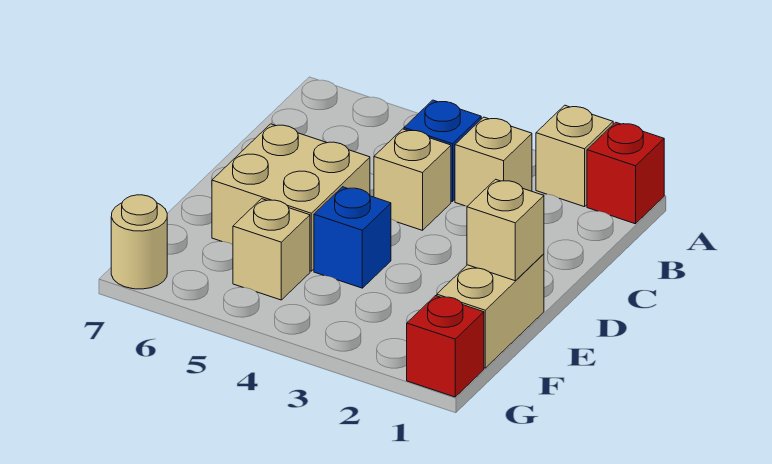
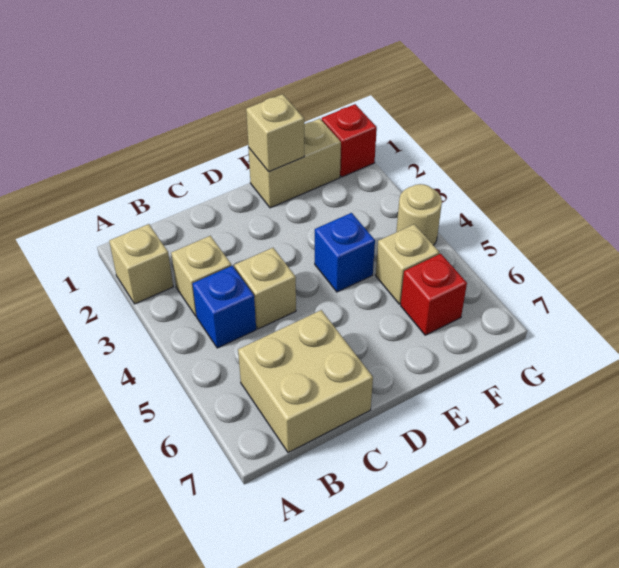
red 1x1 brick [587,122,664,224] -> red 1x1 brick moved to [401,254,467,335]
tan 2x2 brick [212,124,370,271] -> tan 2x2 brick moved to [238,310,373,453]
tan 1x1 round brick [111,195,167,289] -> tan 1x1 round brick moved to [396,184,442,245]

